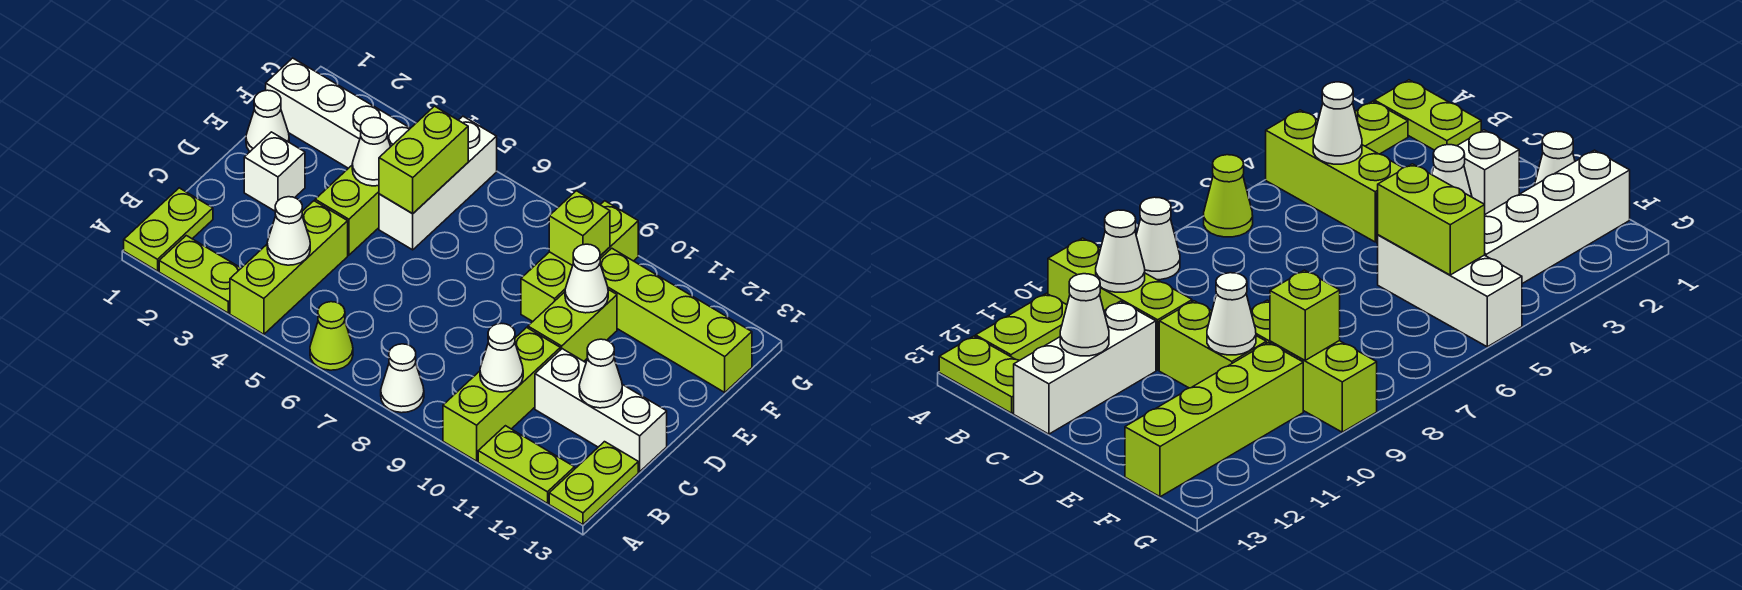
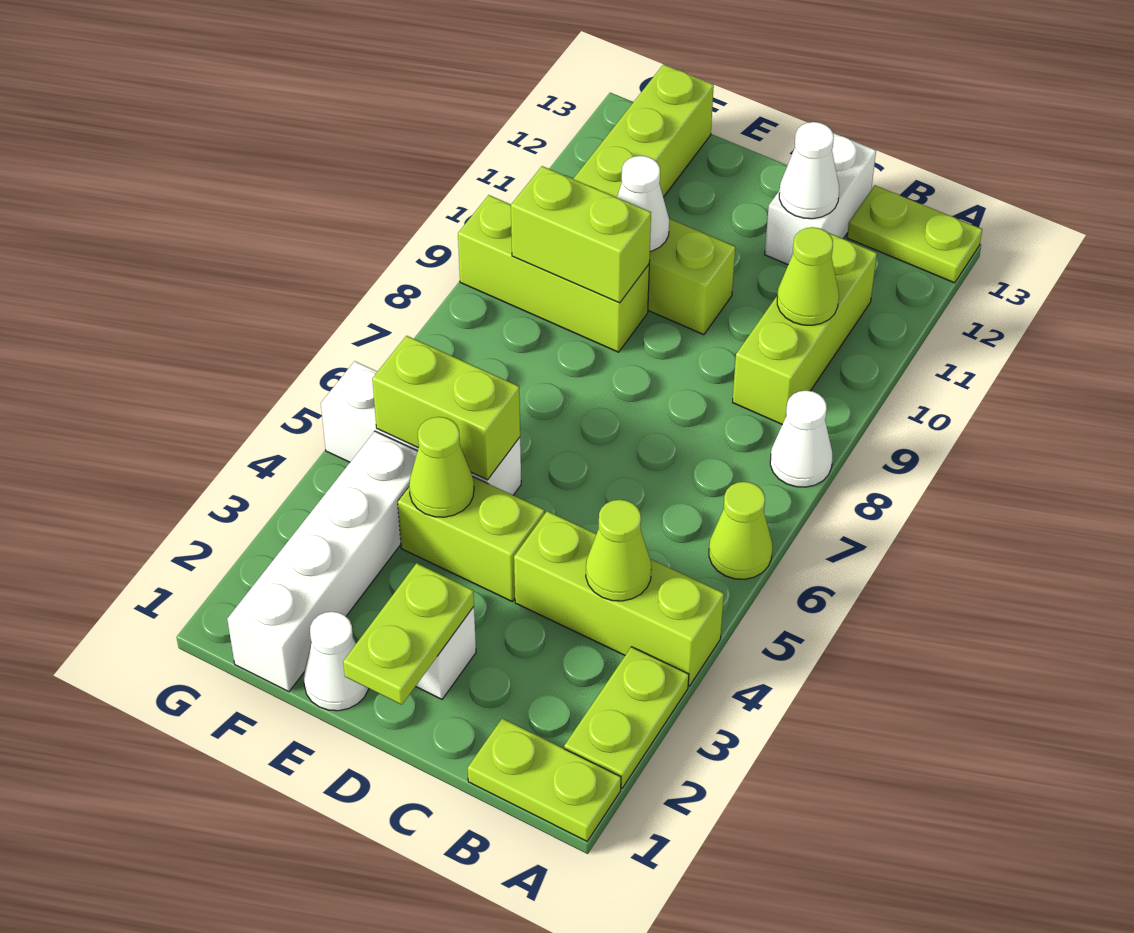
lime 1x3 brick [443,327,560,461] -> lime 1x3 brick turned to [733,233,877,425]
lime 1x2 plate [478,426,575,503] -> lime 1x2 plate moved to [343,563,474,705]
white 1x1 cone [267,197,310,265] -> lime 1x1 cone [586,500,651,601]
white 1x1 cone [480,323,523,392] -> lime 1x1 cone [777,227,839,325]
white 1x3 brick [535,349,667,472] -> white 1x2 brick [765,133,876,264]
white 1x1 cone [352,117,391,186] -> lime 1x1 cone [409,417,474,517]
lime 1x1 brick [549,191,610,266] -> lime 1x2 brick [511,166,651,303]

